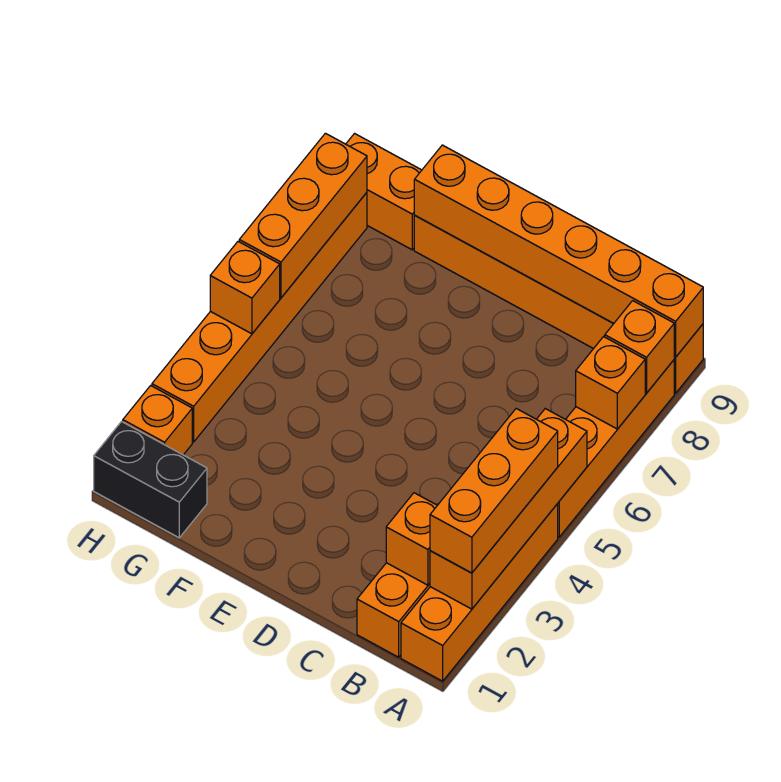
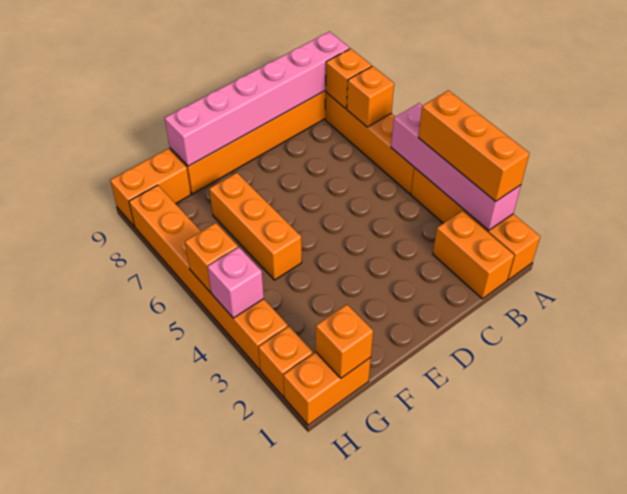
orange 1x4 brick [430,409,587,609] -> pink 1x4 brick [391,103,521,230]
orange 1x6 brick [414,145,703,357] -> pink 1x6 brick [165,32,350,166]
orange 1x1 brick [386,493,437,585] -> orange 1x1 brick moved to [316,305,373,378]
black 1x2 brick [94,422,207,538] -> orange 1x2 brick [283,352,371,425]
none -> pink 1x1 brick [207,247,264,318]
orange 1x3 brick [239,133,367,298] -> orange 1x3 brick moved to [209,173,302,280]

